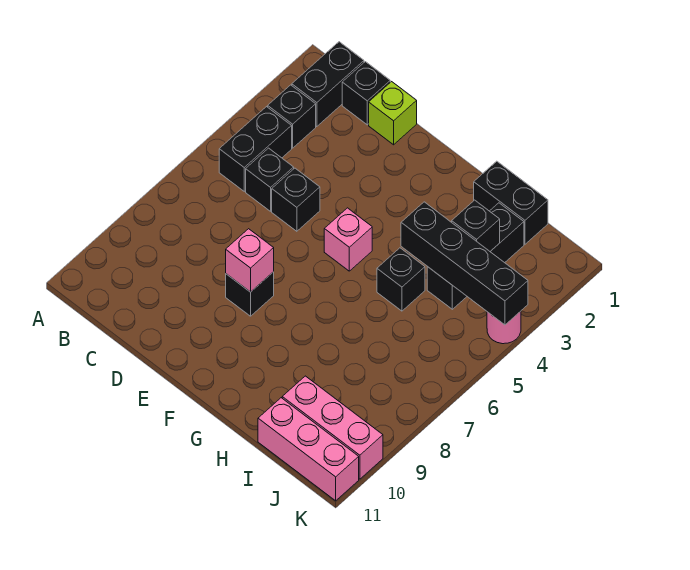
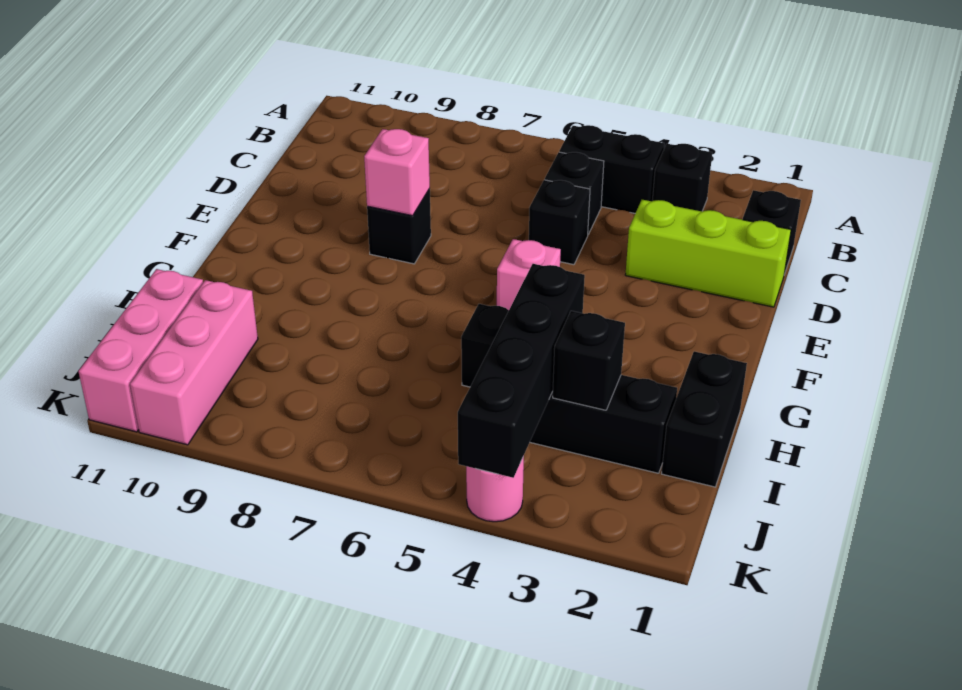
black 1x2 brick [292,42,364,127] -> none
lime 1x1 brick [369,82,417,145] -> lime 1x3 brick [625,200,791,307]

